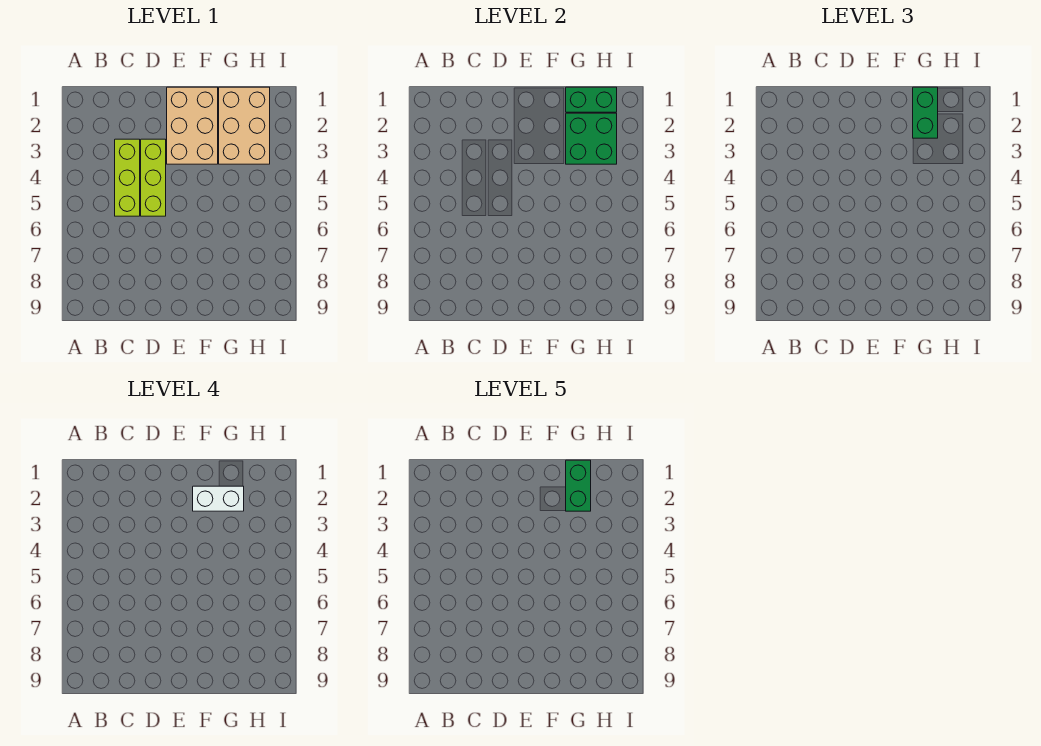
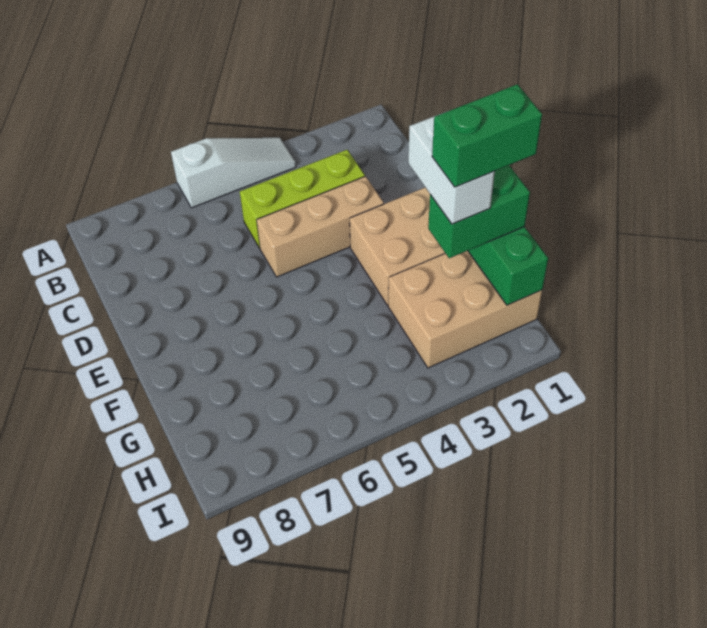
none -> white 1x3 slope [171,138,296,208]
lime 1x3 brick [141,139,166,216] -> tan 1x3 brick [257,176,384,277]
green 2x2 brick [566,113,617,164] -> none

